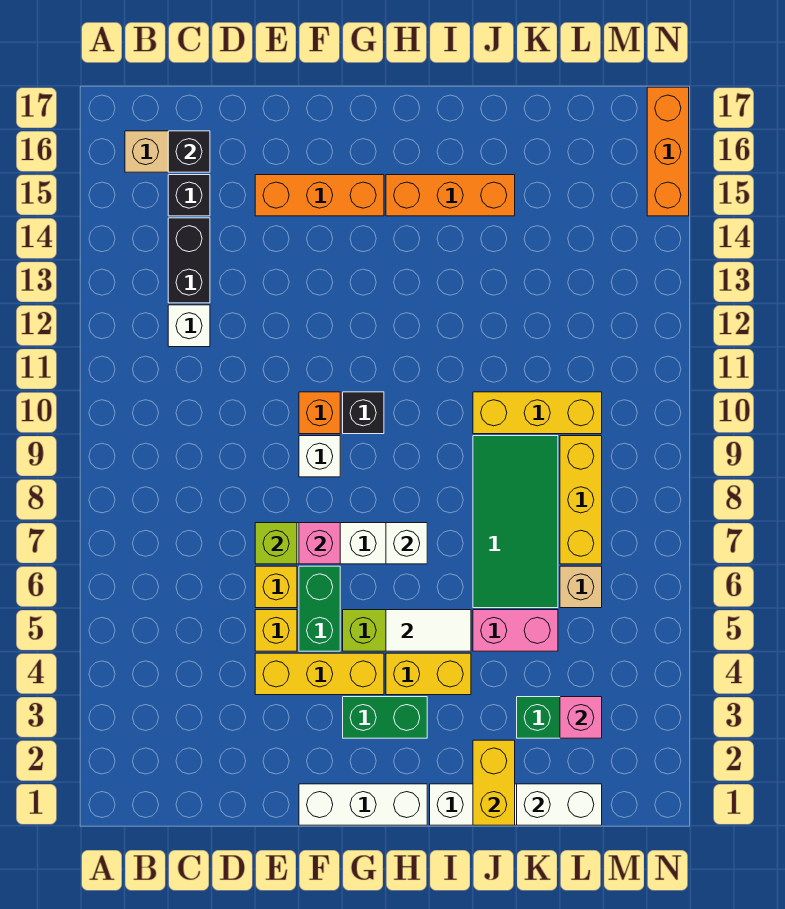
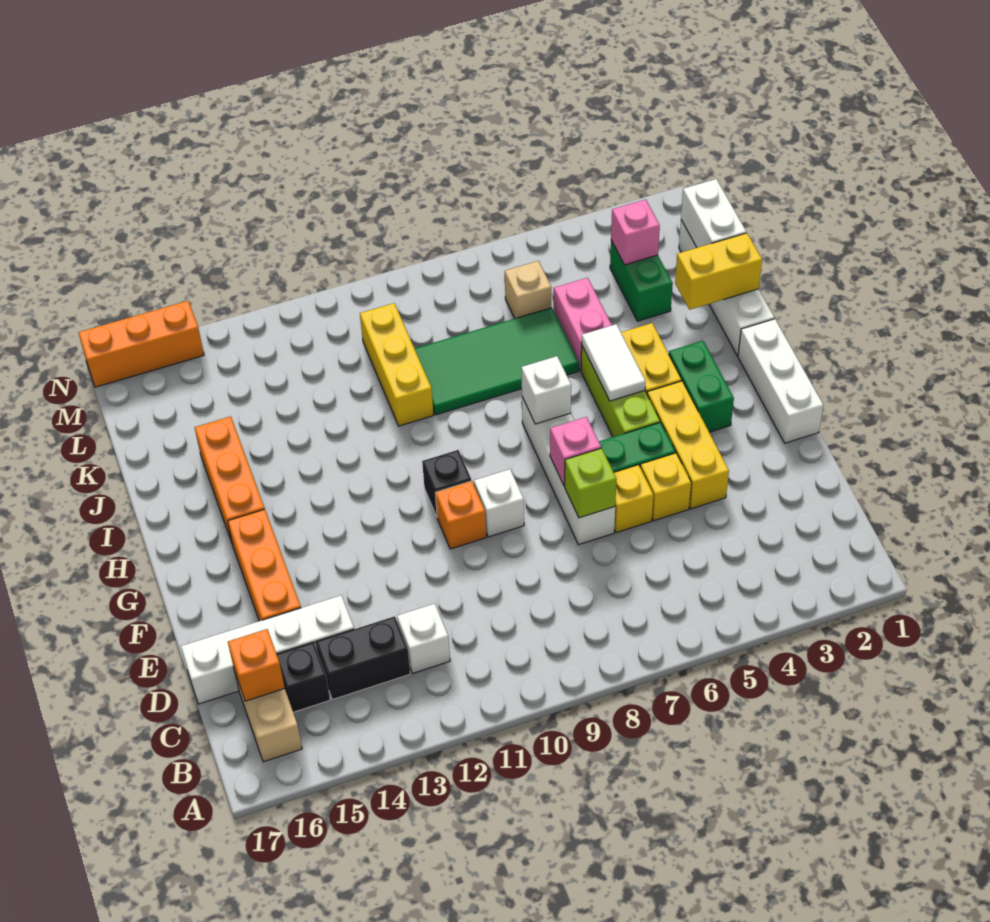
black 1x1 brick [168,131,210,172] -> orange 1x1 brick [228,629,285,701]
none -> white 1x4 brick [181,595,354,704]
yellow 1x3 brick [560,436,602,564] -> none

